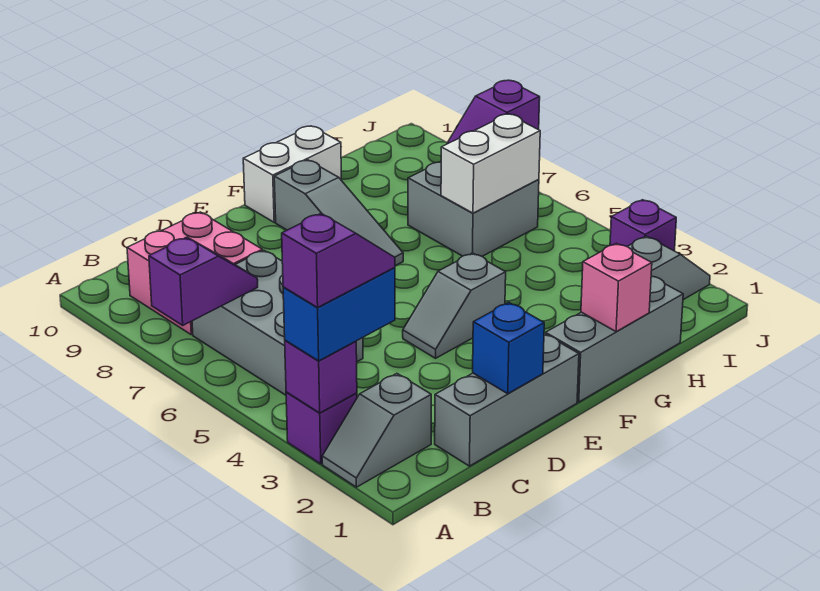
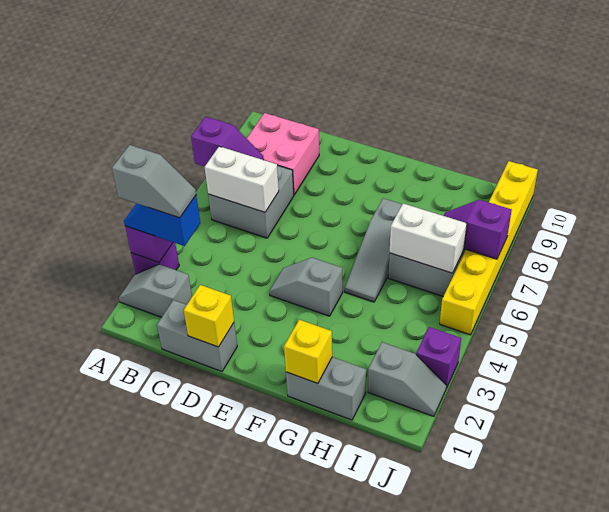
blue 1x2 brick [283,268,395,361] -> blue 1x2 slope [124,196,200,246]
purple 1x2 slope [282,213,395,307] -> grey 1x2 slope [112,145,196,218]
grey 2x3 brick [192,250,363,395] -> grey 2x2 brick [208,165,294,238]
grey 1x3 brick [435,334,579,466] -> grey 1x2 brick [157,300,237,371]
blue 1x1 brick [473,302,544,394] -> yellow 1x1 brick [184,285,234,347]
grey 1x3 brick [545,276,683,402] -> grey 1x2 brick [286,357,366,420]
grey 1x3 slope [274,160,403,266] -> grey 1x3 slope moved to [345,198,402,302]
white 1x2 brick [243,126,341,222] -> white 1x2 brick moved to [205,146,279,212]
pink 1x1 brick [581,243,652,332] -> yellow 1x1 brick [284,320,332,384]
none -> yellow 1x6 brick [440,161,538,335]

